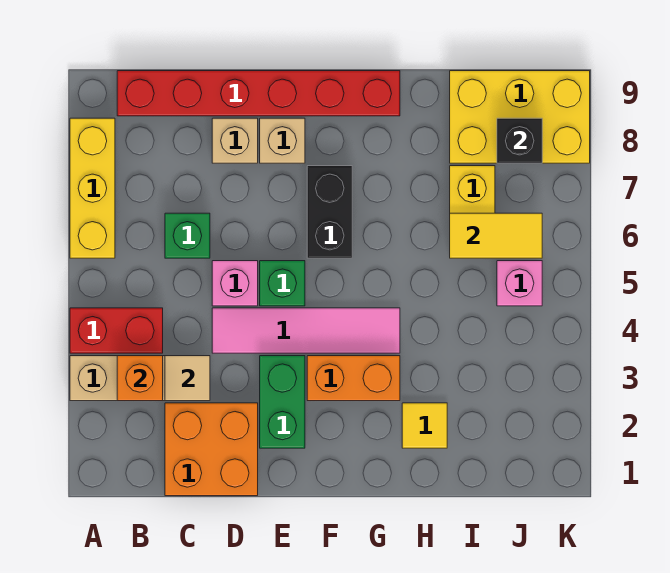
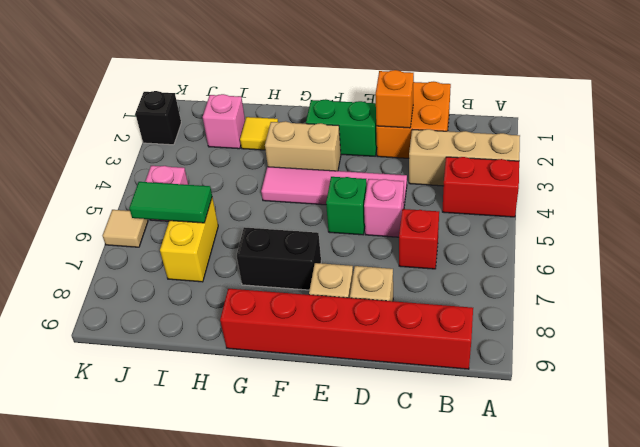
yellow 1x3 brick [70,118,115,258] -> none
orange 1x1 brick [117,356,163,401] -> orange 1x1 brick moved to [376,70,414,128]
tan 1x1 tile [165,356,210,401] -> tan 1x1 tile moved to [103,210,148,247]
green 1x1 brick [165,213,210,258] -> red 1x1 brick [399,209,439,269]
green 1x2 brick [260,356,305,448] -> green 1x2 brick turned to [306,99,377,156]
orange 1x2 brick [307,356,400,401] -> tan 1x2 brick [265,121,341,171]
black 1x2 brick [307,166,352,258] -> black 1x2 brick turned to [237,227,321,290]
none -> pink 1x1 brick [203,94,245,149]
yellow 1x2 tile [450,213,542,258] -> green 1x2 tile [129,182,212,223]
yellow 2x3 brick [450,71,590,163] -> none
black 1x1 brick [497,118,542,163] -> black 1x1 brick moved to [135,91,181,145]

